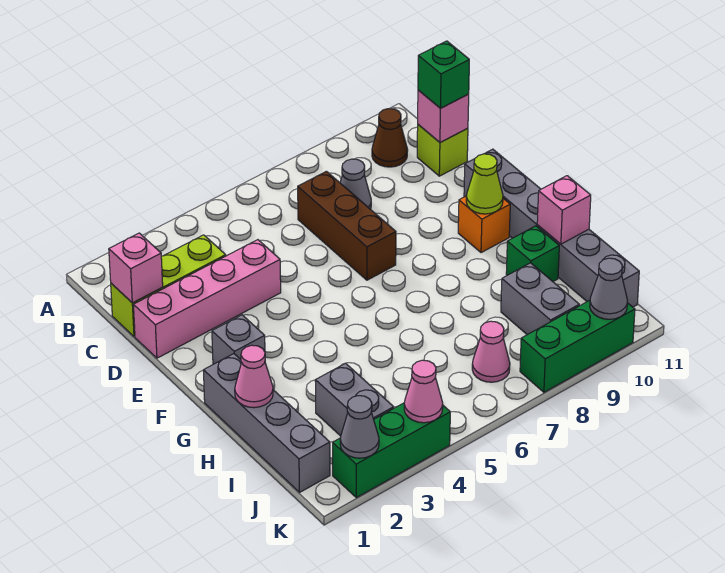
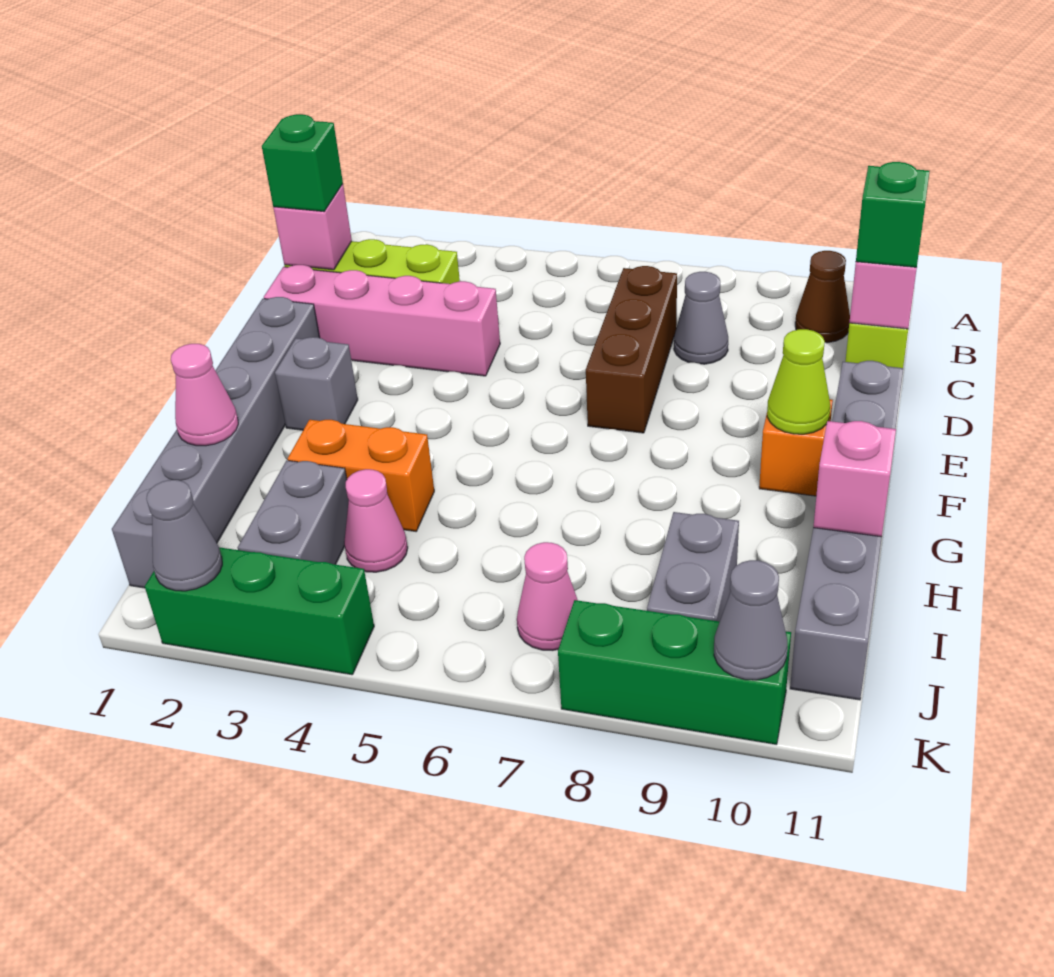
grey 1x4 brick [203,354,330,492] -> grey 1x6 brick [112,297,320,588]
none -> orange 1x2 brick [288,420,434,531]
green 1x1 brick [506,226,559,281] -> green 1x1 brick moved to [262,114,343,211]
pink 1x1 cone [404,360,443,423] -> pink 1x1 cone moved to [344,469,408,572]

